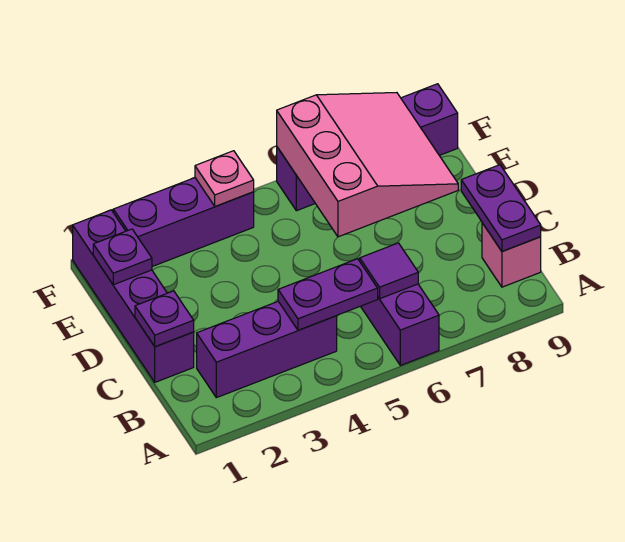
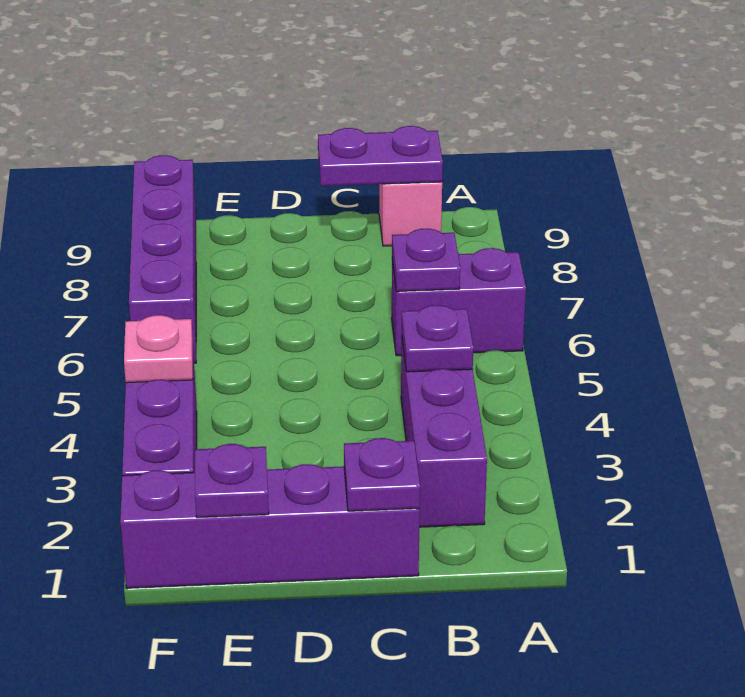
purple 1x2 plate [278,259,378,330] -> purple 1x1 plate [402,305,473,372]
purple 1x1 tile [360,243,418,299] -> purple 1x1 plate [392,229,460,292]
pink 3x3 slope [277,93,458,237] -> none

